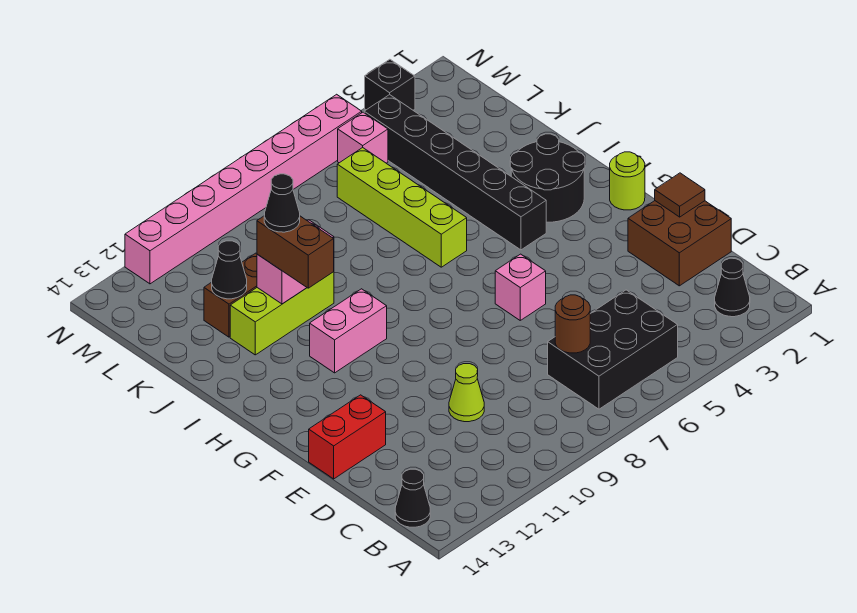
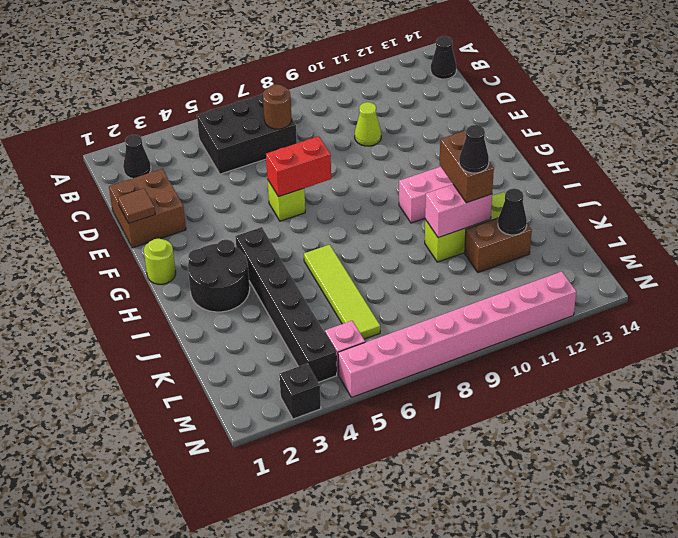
red 1x2 brick [309,395,386,479] -> red 1x2 brick moved to [266,136,331,197]
pink 1x1 brick [495,254,546,320] -> lime 1x1 brick [268,181,305,221]
lime 1x4 brick [337,148,467,267] -> lime 1x4 tile [304,245,380,339]

